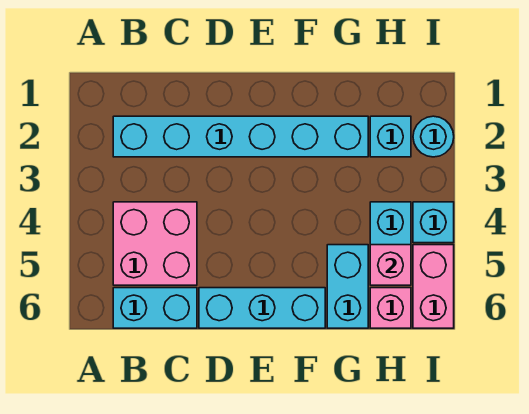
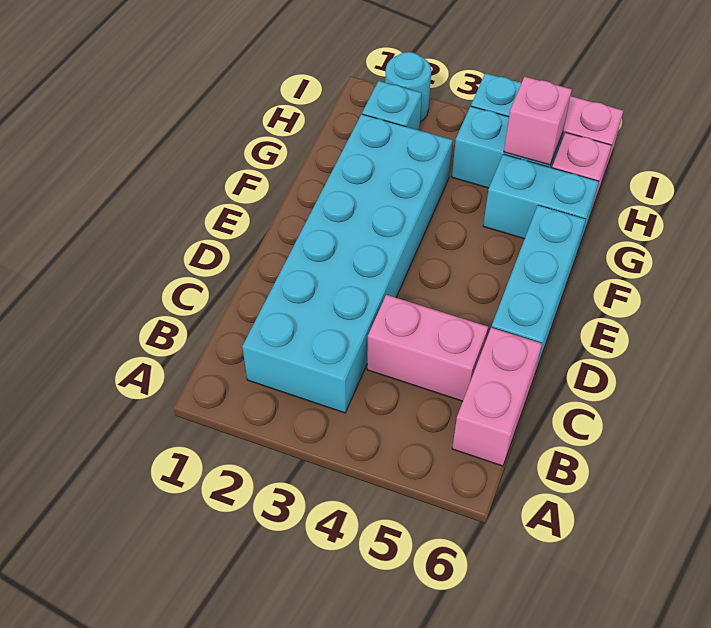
cyan 1x6 brick [113,116,368,157] -> cyan 2x6 brick [242,114,453,413]
pink 2x2 brick [113,202,197,285] -> pink 1x2 brick [367,295,488,401]
cyan 1x2 brick [113,288,197,328] -> pink 1x2 brick [452,328,542,466]

